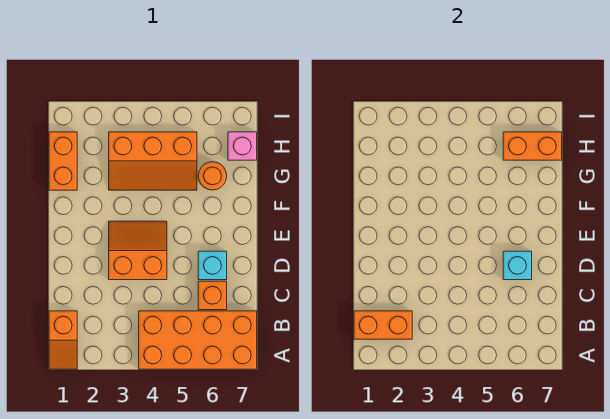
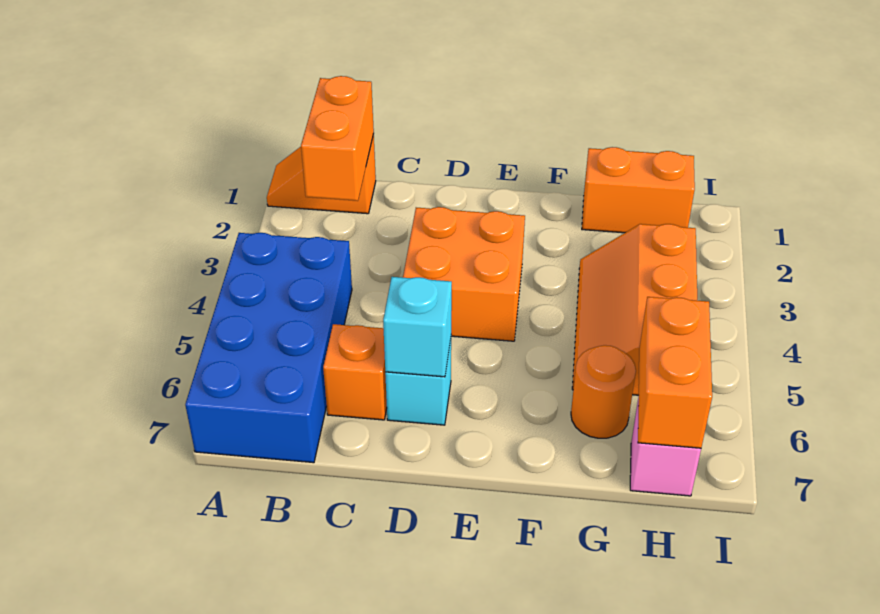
orange 2x4 brick [139,311,257,369] -> blue 2x4 brick [185,233,352,463]
orange 2x2 slope [109,221,167,280] -> orange 2x2 brick [403,207,525,341]

